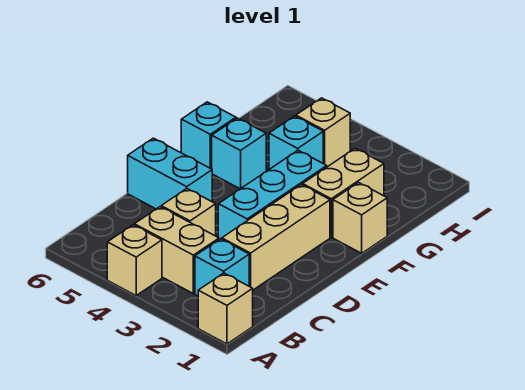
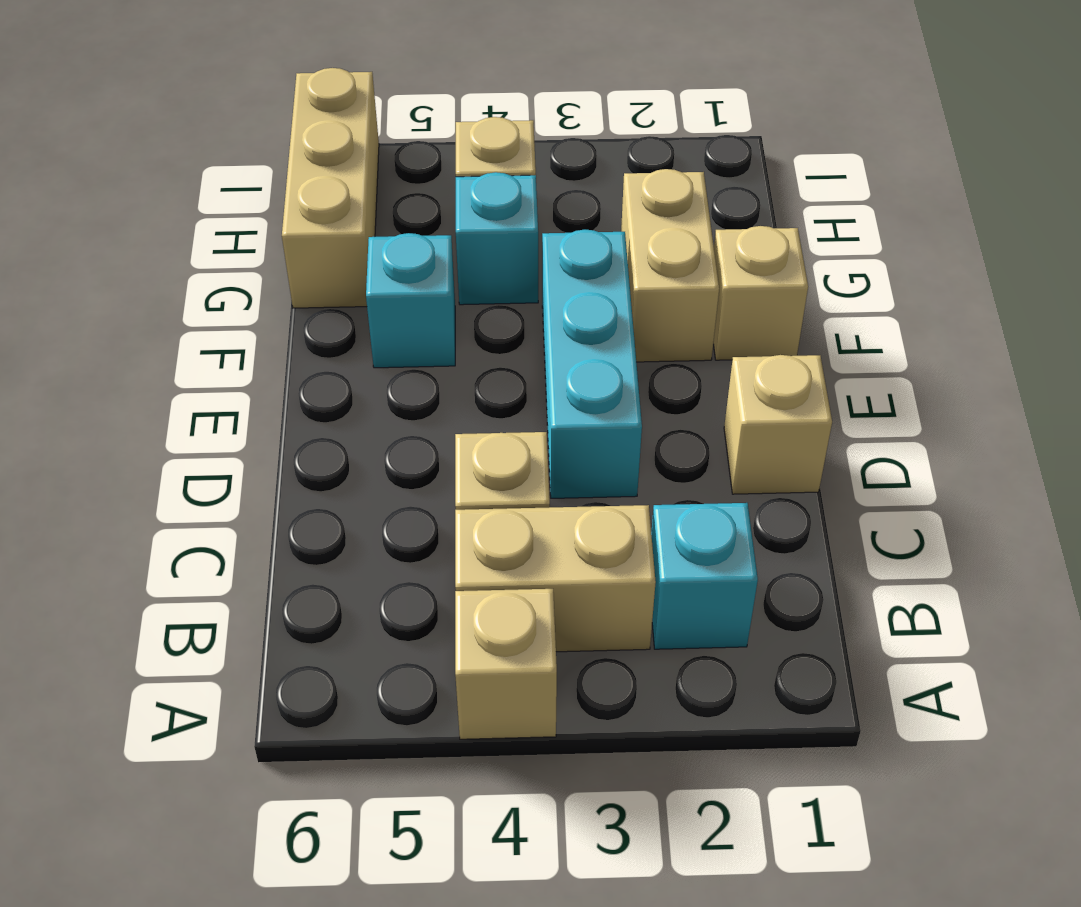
tan 1x1 brick [198,273,253,344] -> tan 1x1 brick moved to [724,355,832,494]
tan 1x3 brick [222,185,330,290] -> tan 1x3 brick moved to [282,68,379,308]
cyan 1x2 brick [128,138,212,209] -> none
cyan 1x1 brick [181,102,236,169] -> none

